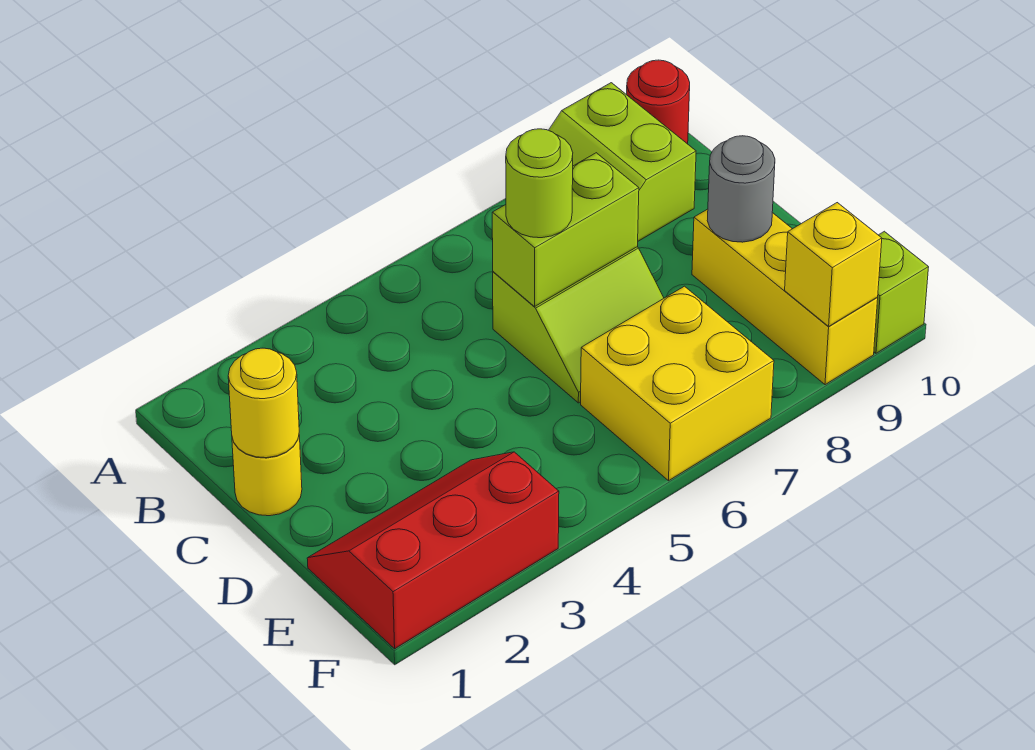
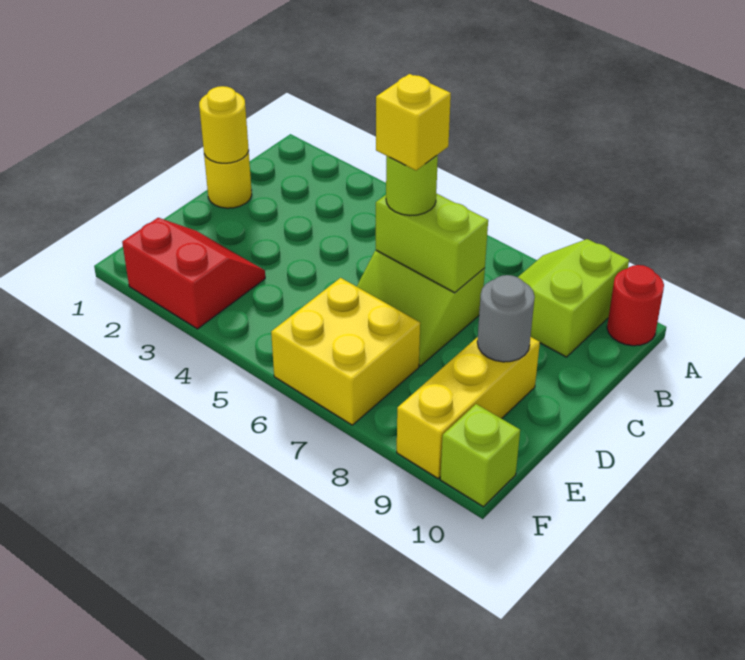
red 2x3 slope [307,452,559,649] -> red 2x2 slope [122,218,265,329]
yellow 1x1 brick [785,203,882,326] -> yellow 1x1 brick moved to [376,74,451,170]

